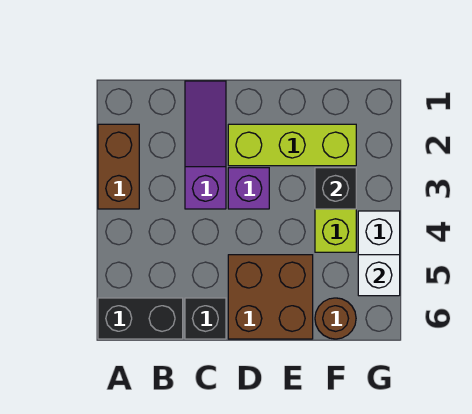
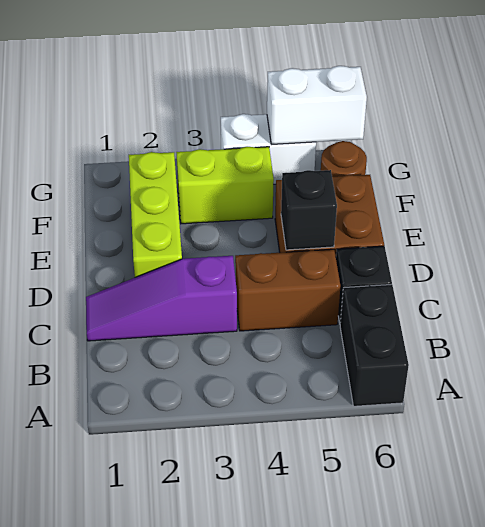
brown 1x2 brick [98,124,139,209] -> brown 1x2 brick moved to [235,249,340,331]
purple 1x1 brick [228,168,269,209] -> none
black 1x1 brick [315,168,356,209] -> black 1x1 brick moved to [281,170,337,250]
white 1x1 brick [358,255,400,296] -> white 1x2 brick [267,66,367,144]

